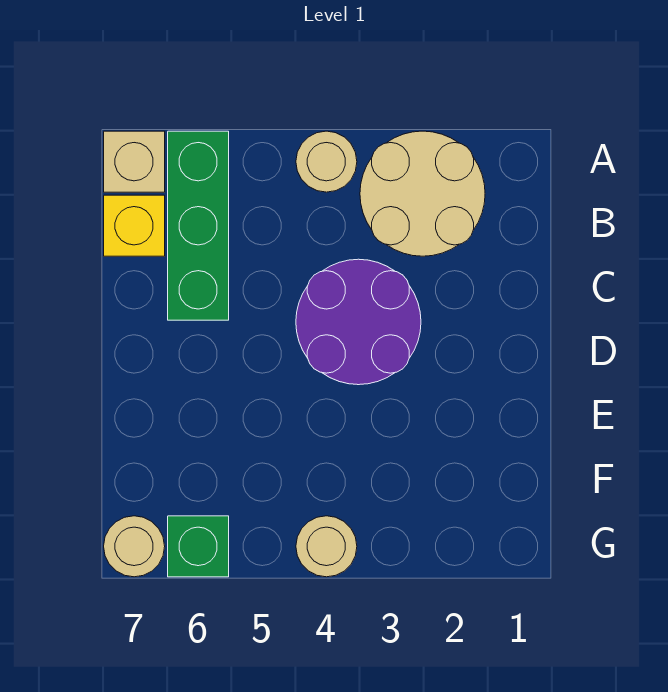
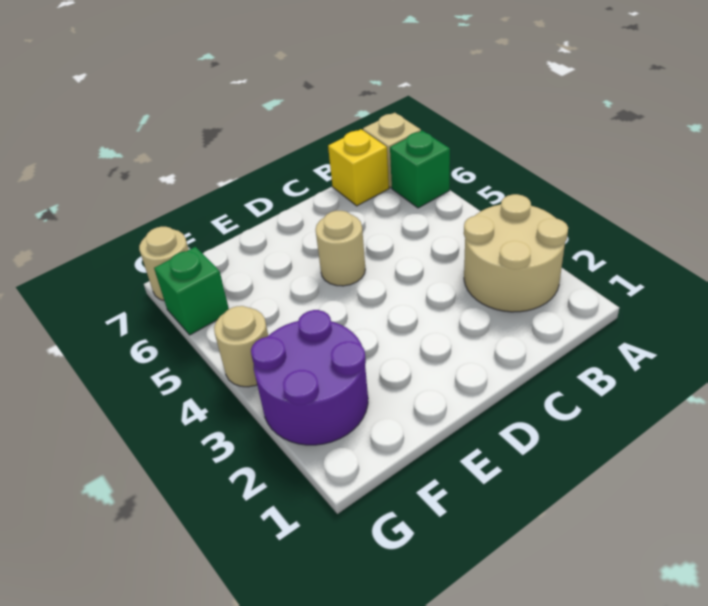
tan 1x1 round brick [296,131,357,192] -> tan 1x1 round brick moved to [316,211,365,286]
green 1x3 brick [168,131,229,320] -> green 1x1 brick [390,131,450,208]
purple 2x2 round brick [296,259,421,385] -> purple 2x2 round brick moved to [251,310,368,445]

